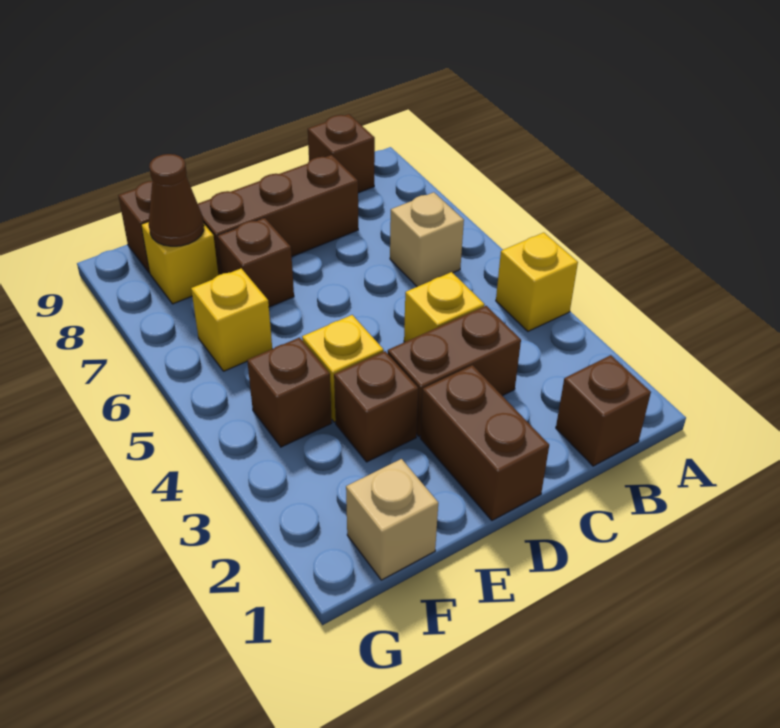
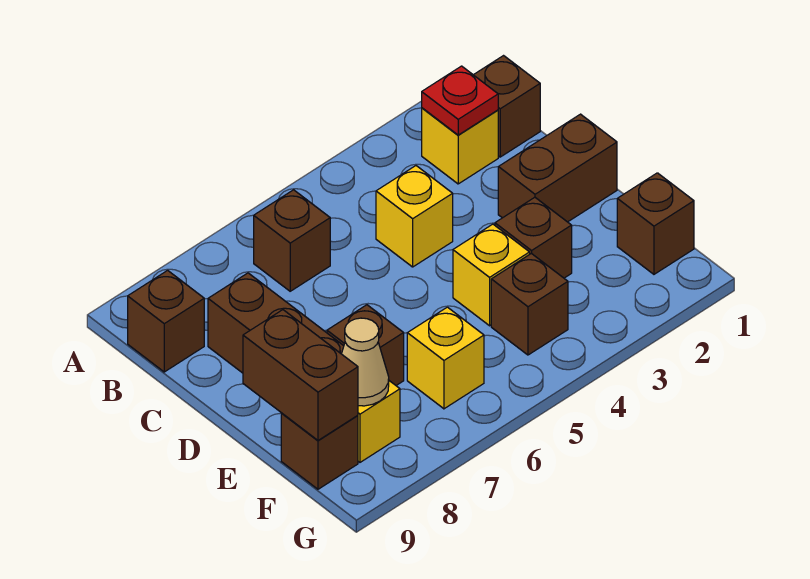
yellow 1x1 brick [496,233,578,331] -> yellow 1x1 brick moved to [422,108,498,184]
none -> red 1x1 plate [422,66,498,135]
tan 1x1 brick [390,192,464,287] -> brown 1x1 brick [254,190,330,291]
brown 1x2 brick [388,306,521,436] -> brown 1x2 brick moved to [243,310,358,440]
tan 1x1 brick [346,459,438,580] -> brown 1x1 brick [617,173,694,274]
brown 1x1 cone [149,154,204,246] -> tan 1x1 cone [342,318,389,406]

